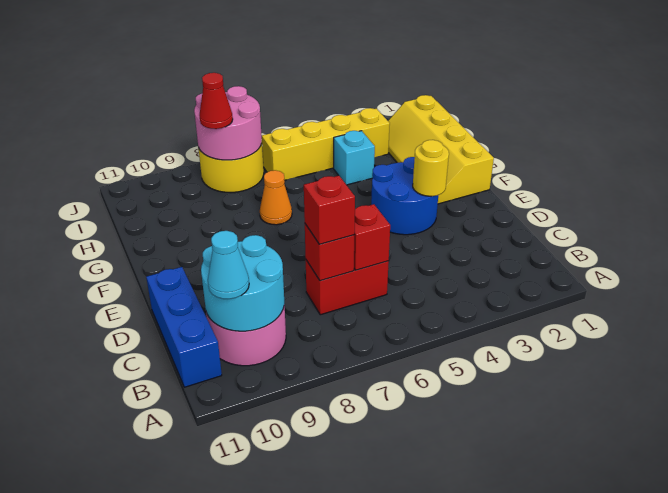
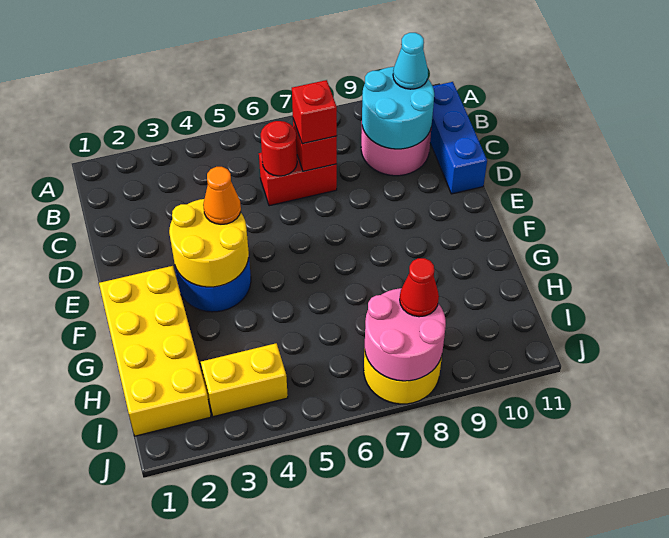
red 1x1 brick [354,204,390,270] -> red 1x1 round brick [261,121,297,176]
yellow 1x1 round brick [413,140,449,196] -> yellow 2x2 round brick [169,199,249,287]
yellow 2x4 slope [388,95,494,204] -> yellow 2x4 brick [99,266,211,436]
orange 1x1 cone [260,170,292,225] -> orange 1x1 cone moved to [203,167,241,224]
cyan 1x1 brick [334,131,375,185] -> none
yellow 1x4 brick [262,108,390,180] -> yellow 1x2 brick [201,343,288,417]

